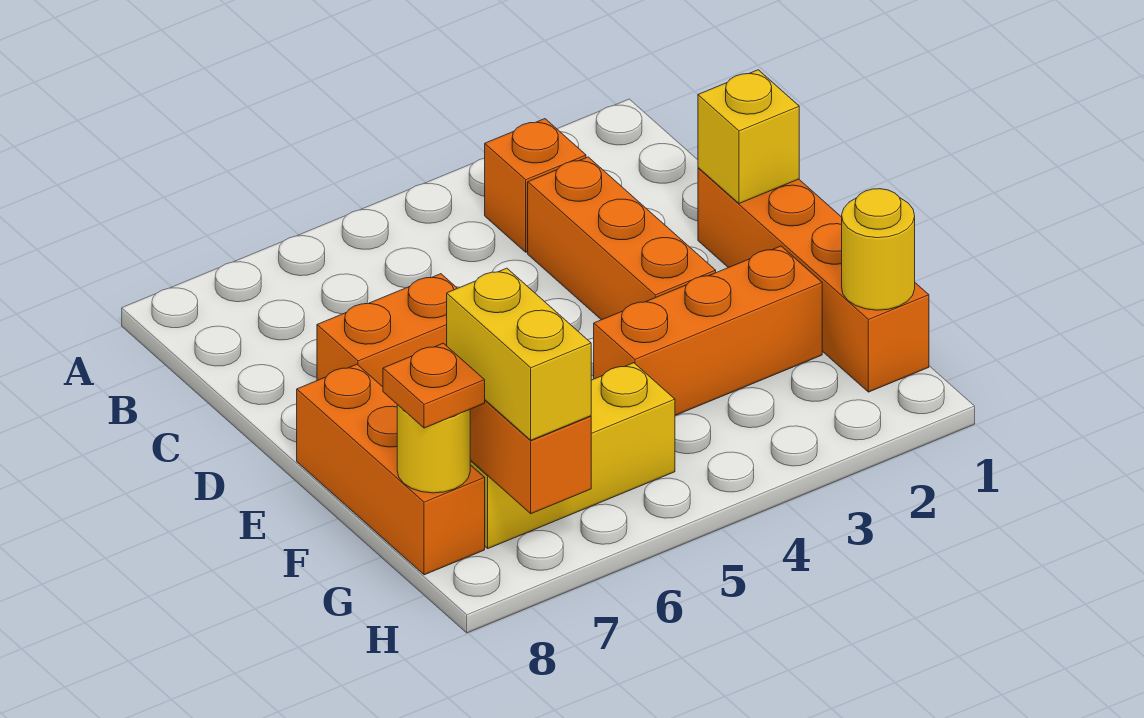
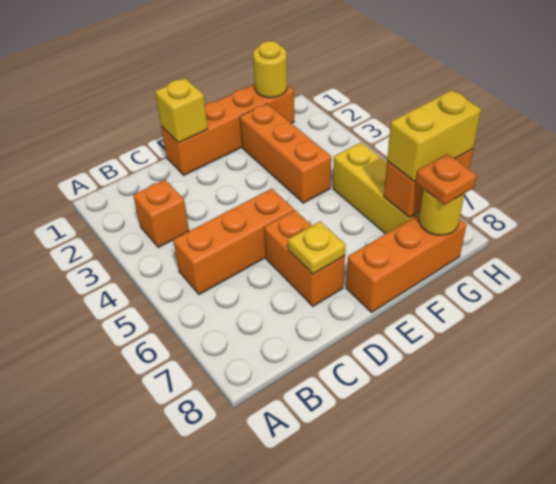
orange 1x3 brick [528,157,716,320] -> orange 1x3 brick moved to [173,189,294,295]
none -> yellow 1x1 plate [288,222,345,274]

